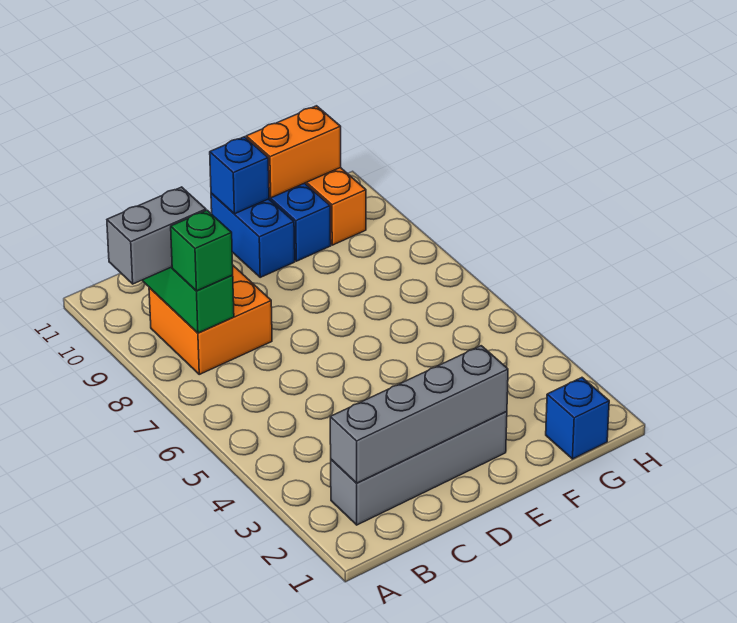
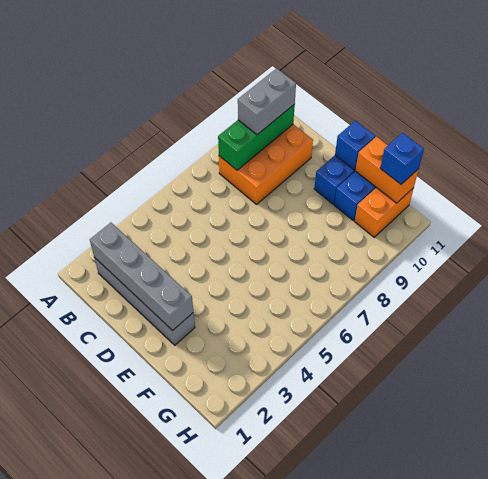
grey 1x2 brick [107,187,206,284] -> grey 1x2 brick turned to [238,68,296,135]
orange 2x2 brick [149,266,272,374] -> orange 2x3 brick [219,124,313,204]
green 1x1 brick [171,210,233,291] -> none
blue 1x1 brick [546,378,609,459] -> blue 1x1 brick moved to [380,133,424,184]

